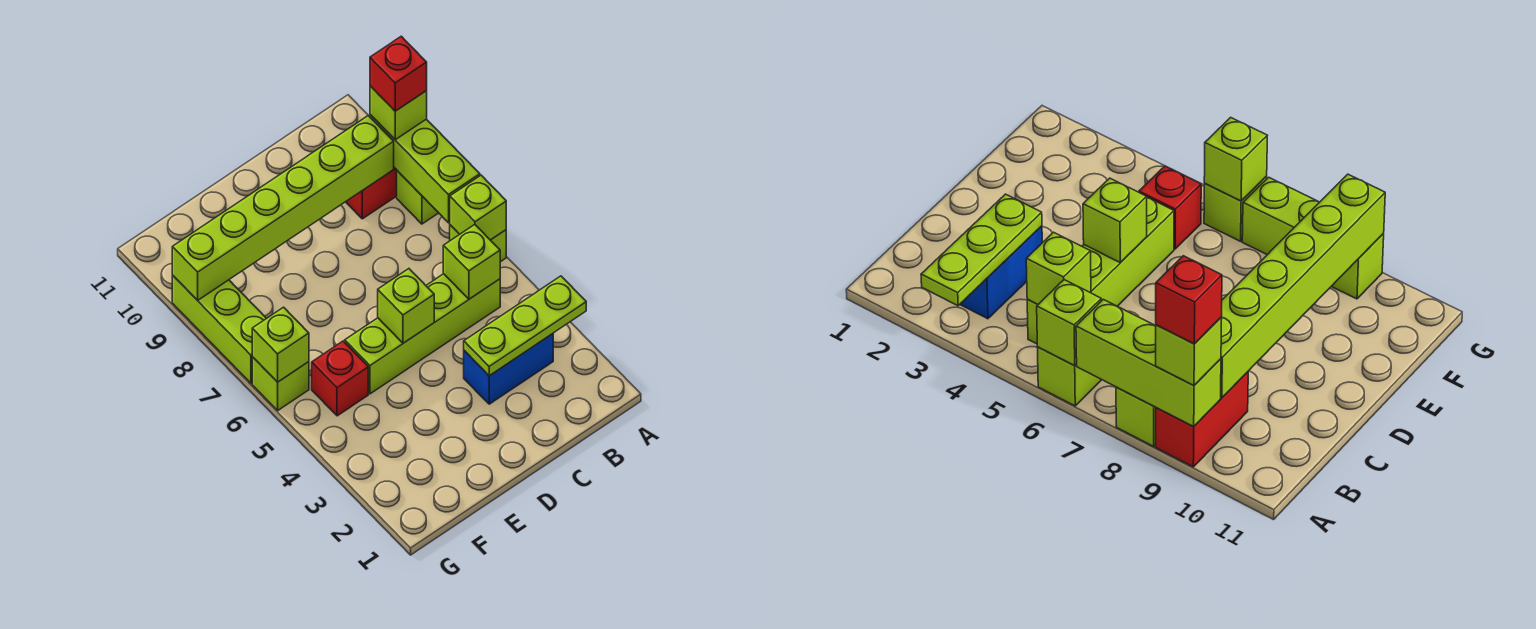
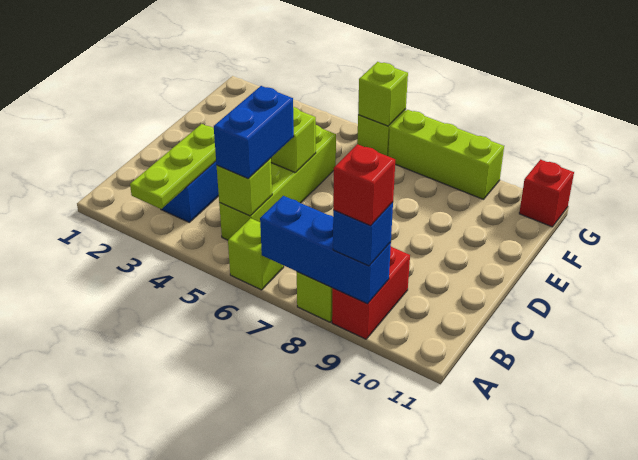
lime 1x1 brick [450,175,506,240] -> none
lime 1x3 brick [370,115,480,223] -> blue 1x3 brick [260,196,391,304]
lime 1x1 brick [370,86,427,140] -> blue 1x1 brick [333,202,393,266]
none -> blue 1x2 brick [213,86,294,178]
lime 1x6 brick [172,116,394,300] -> none
red 1x1 brick [312,341,368,416] -> red 1x1 brick moved to [519,160,574,227]

